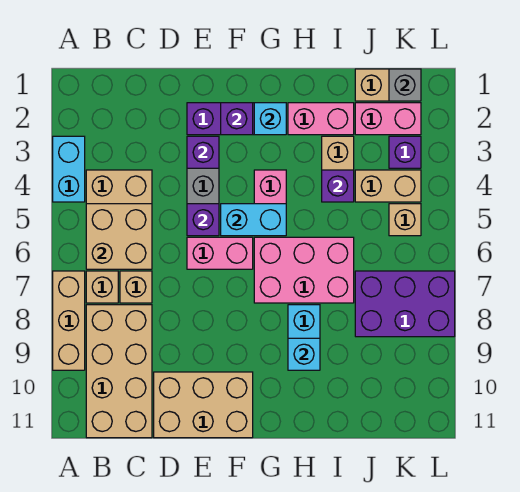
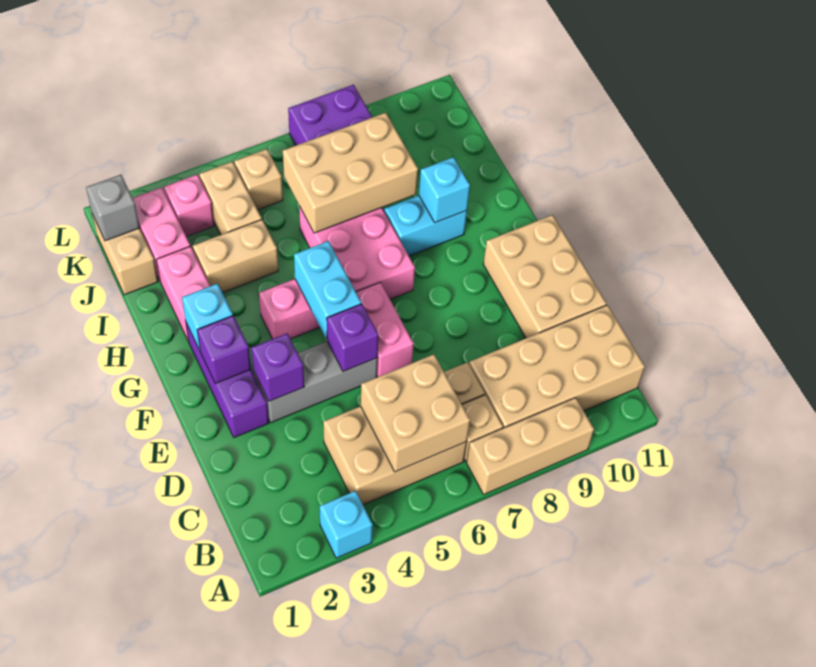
cyan 1x2 brick [53,136,85,202] -> cyan 1x1 brick [320,491,373,558]
purple 1x1 brick [322,170,354,202] -> none
none -> tan 2x3 brick [283,113,418,233]
purple 1x1 brick [389,136,421,168] -> pink 1x1 brick [164,174,214,237]

